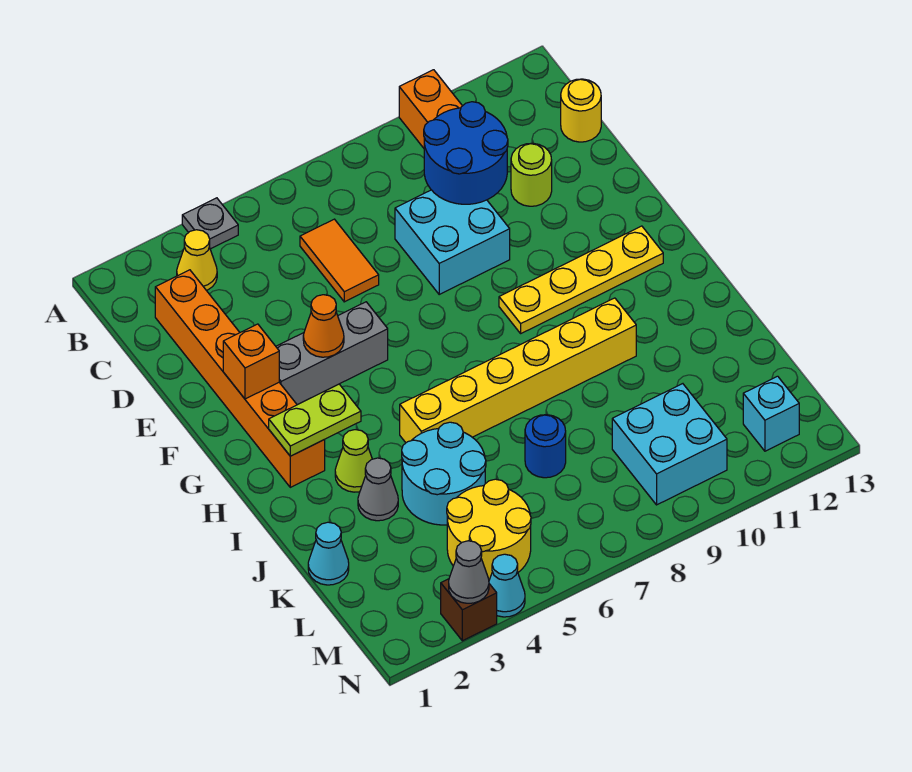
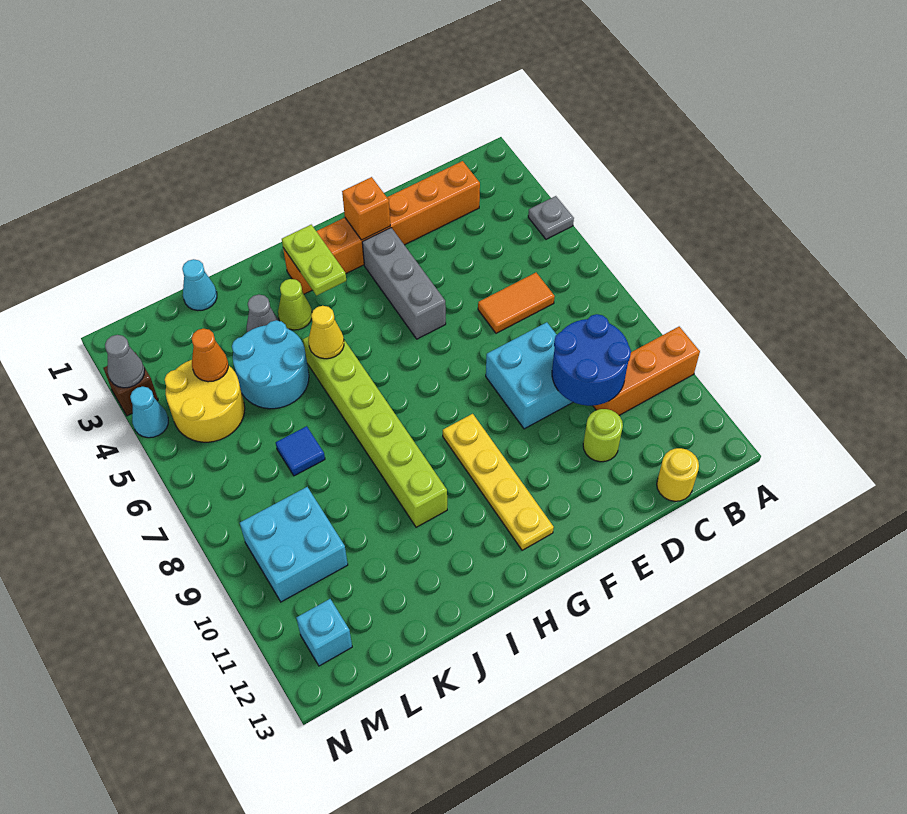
yellow 1x1 cone [177,230,217,290] -> yellow 1x1 cone moved to [309,306,344,359]
orange 1x1 cone [303,295,344,357] -> orange 1x1 cone moved to [191,329,228,382]
yellow 1x6 brick [400,298,636,443] -> lime 1x6 brick [303,336,447,527]
blue 1x1 round brick [525,415,566,478] -> blue 1x1 tile [276,426,325,476]

